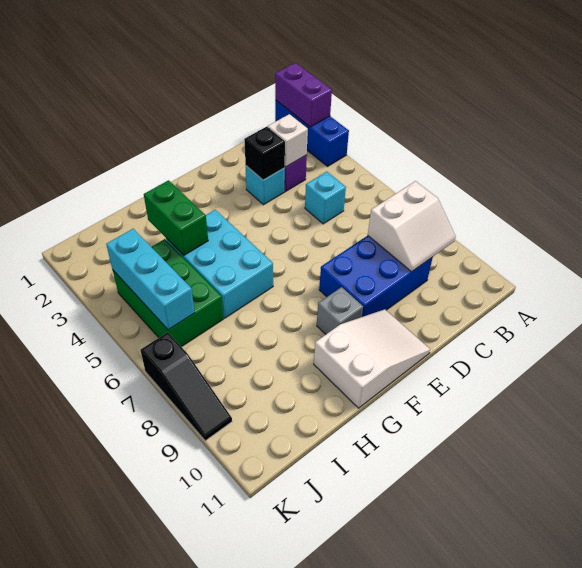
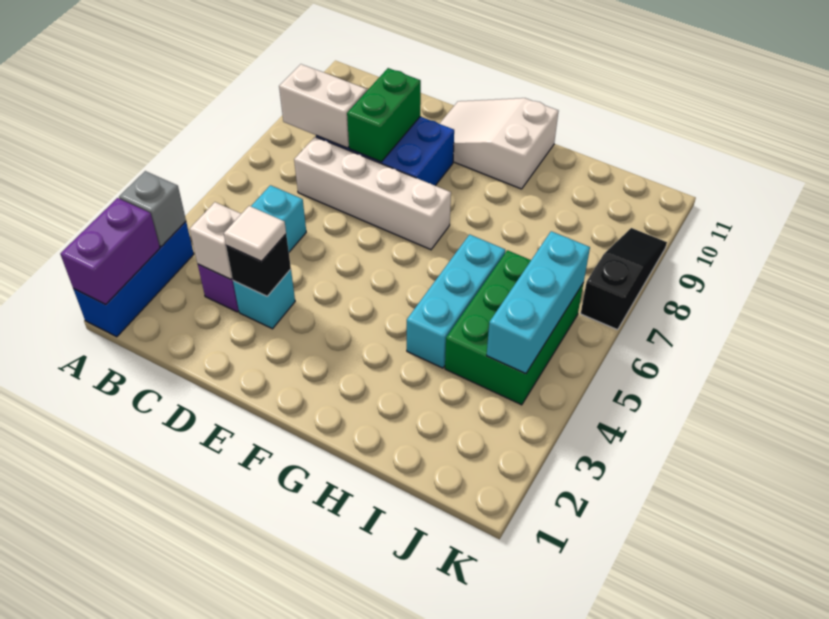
none -> white 1x4 brick [294,137,451,250]
none -> white 1x1 tile [224,206,286,261]
grey 1x1 brick [317,287,363,334] -> grey 1x1 brick moved to [119,171,186,247]
cyan 2x3 brick [166,210,273,318] -> cyan 1x3 brick [407,234,505,368]
green 1x2 brick [144,180,208,255] -> green 1x2 brick moved to [347,68,421,162]

